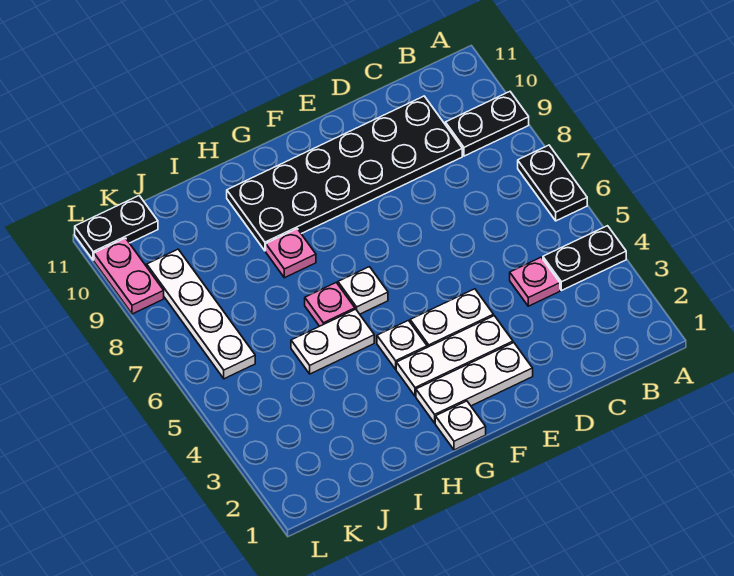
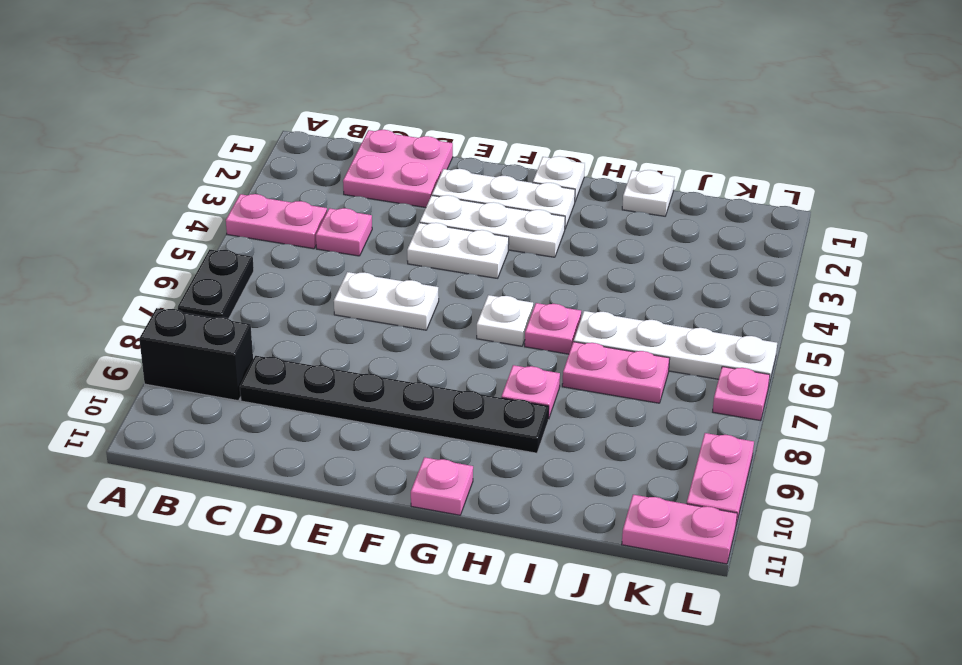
black 1x2 plate [543,226,626,291] -> pink 1x2 plate [226,194,327,249]
black 1x2 plate [445,92,529,156] -> black 1x2 brick [139,308,253,401]
none -> pink 2x2 plate [343,130,453,208]
black 2x6 plate [227,96,462,251] -> black 1x6 plate [240,356,549,453]
white 1x1 plate [377,320,427,369] -> white 1x1 plate moved to [622,170,674,216]
none -> pink 1x1 plate [411,457,473,515]
white 1x2 plate [291,309,374,374] -> white 1x2 plate moved to [334,272,439,330]
none -> pink 1x2 plate [562,342,670,403]
white 1x4 plate [147,249,255,379] -> white 1x4 plate turned to [574,311,777,384]
black 1x2 plate [75,196,158,260] -> pink 1x2 plate [622,495,737,564]
none -> pink 1x1 plate [713,367,770,421]

